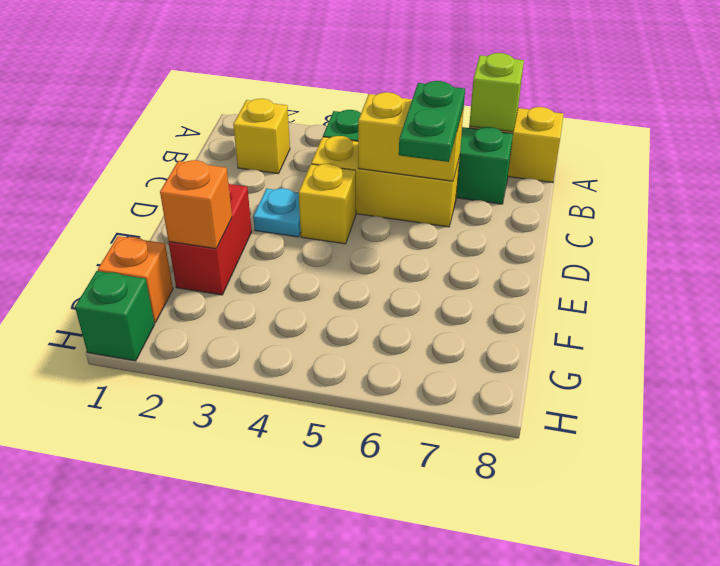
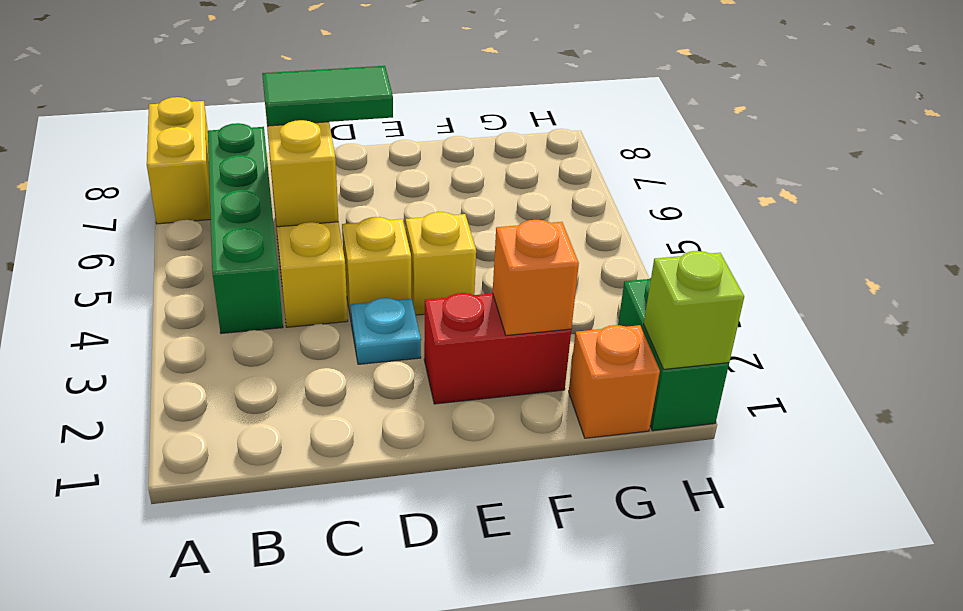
lime 1x1 brick [469,53,524,132] -> lime 1x1 brick moved to [644,251,744,369]
yellow 1x1 brick [233,99,290,174] -> yellow 1x1 brick moved to [406,212,476,315]
green 1x2 plate [399,81,465,162] -> green 1x2 tile [262,66,393,126]
green 1x1 brick [75,271,155,361] -> green 1x2 brick [618,278,729,431]

